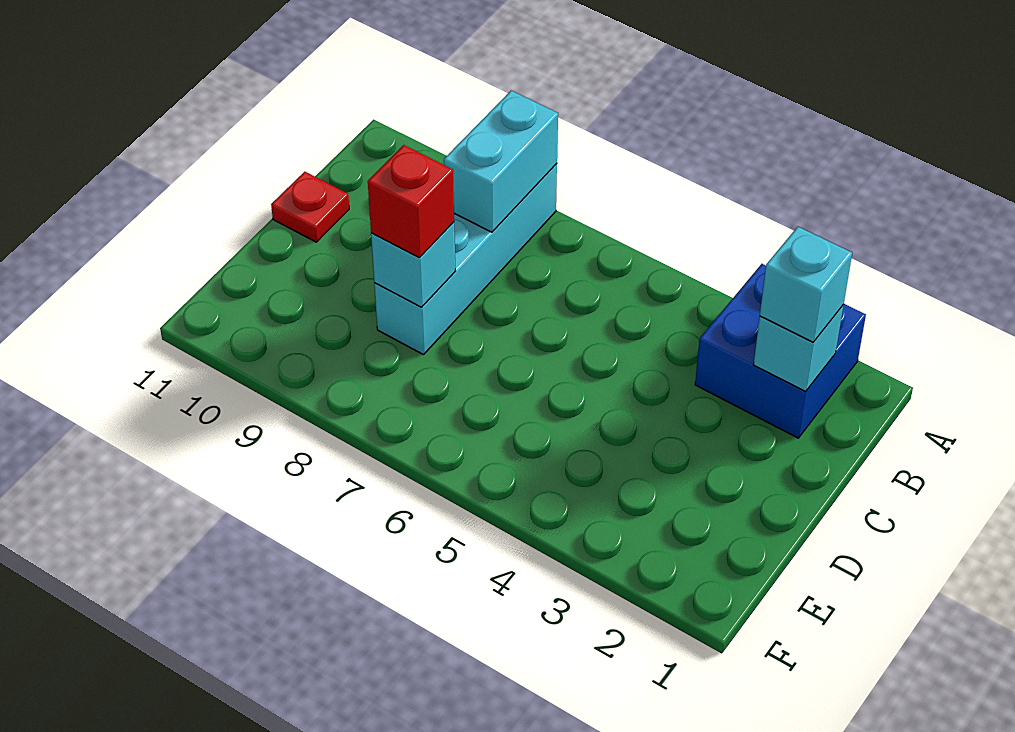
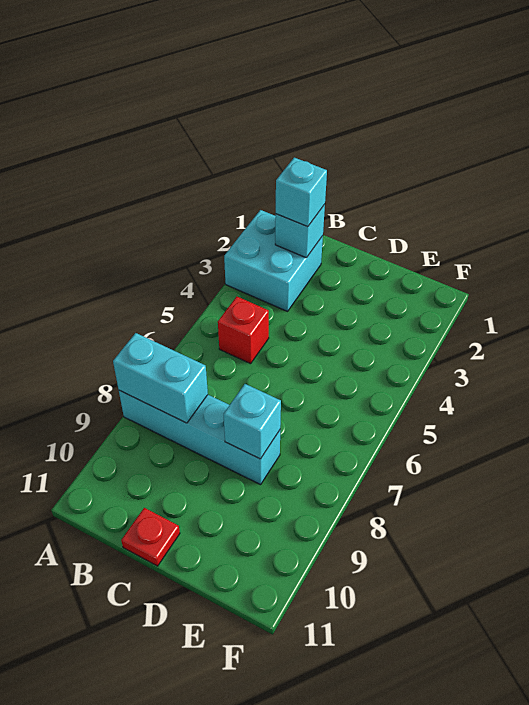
blue 2x2 brick [695,264,866,438] -> cyan 2x2 brick [224,210,323,312]
red 1x1 brick [368,145,454,257] -> red 1x1 brick moved to [218,297,269,364]

